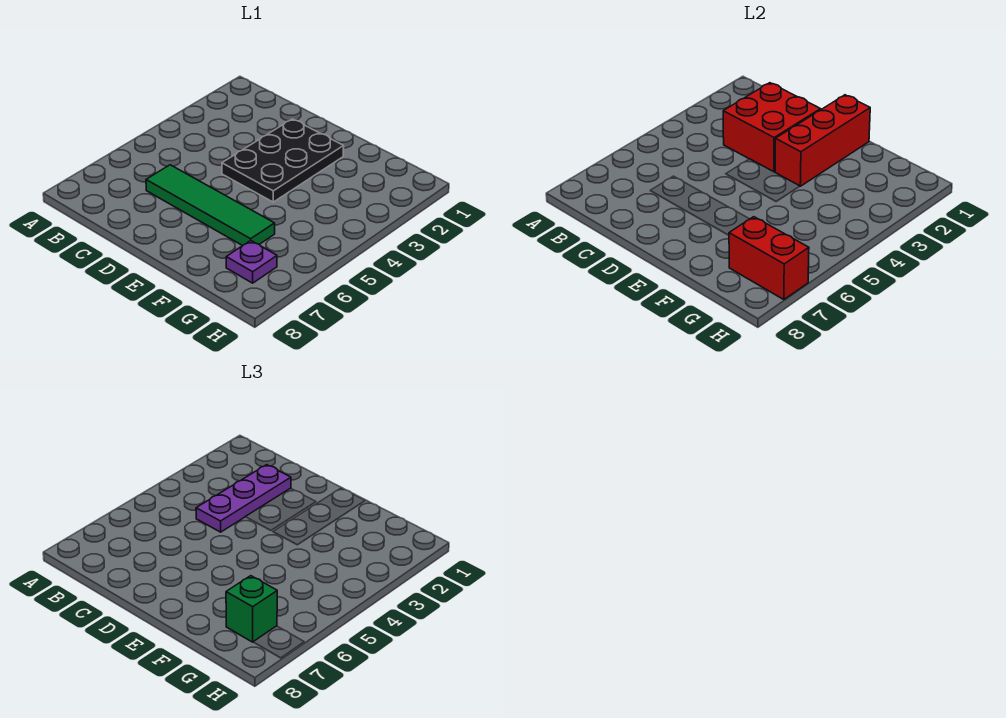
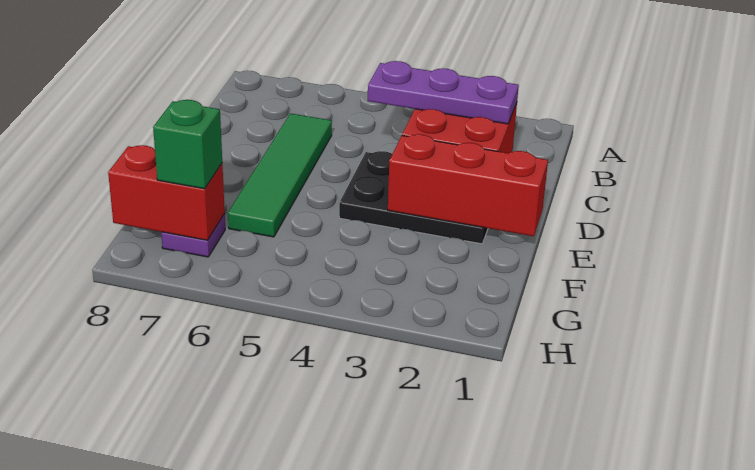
red 1x2 brick [729,217,809,300] -> red 1x2 brick turned to [108,145,225,240]

